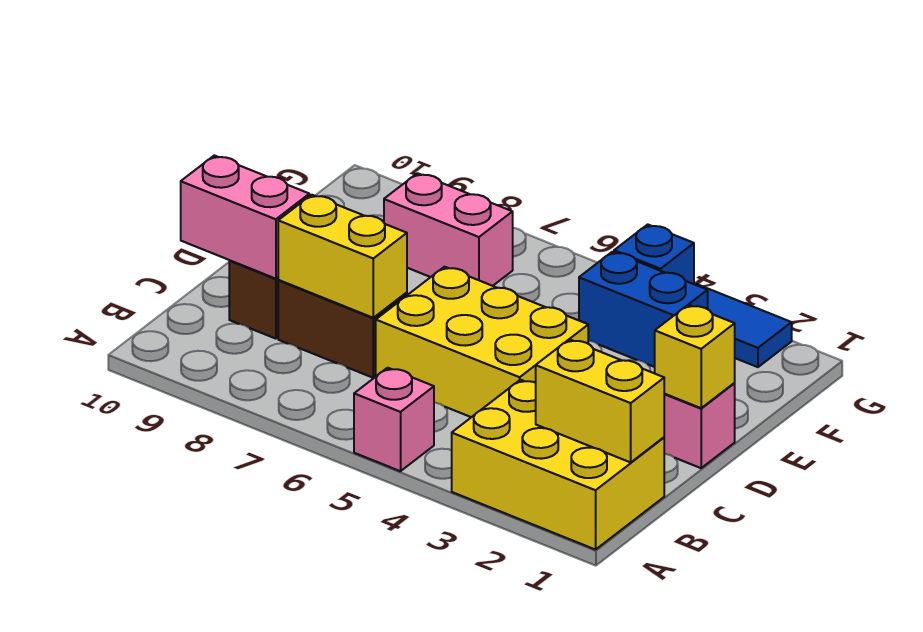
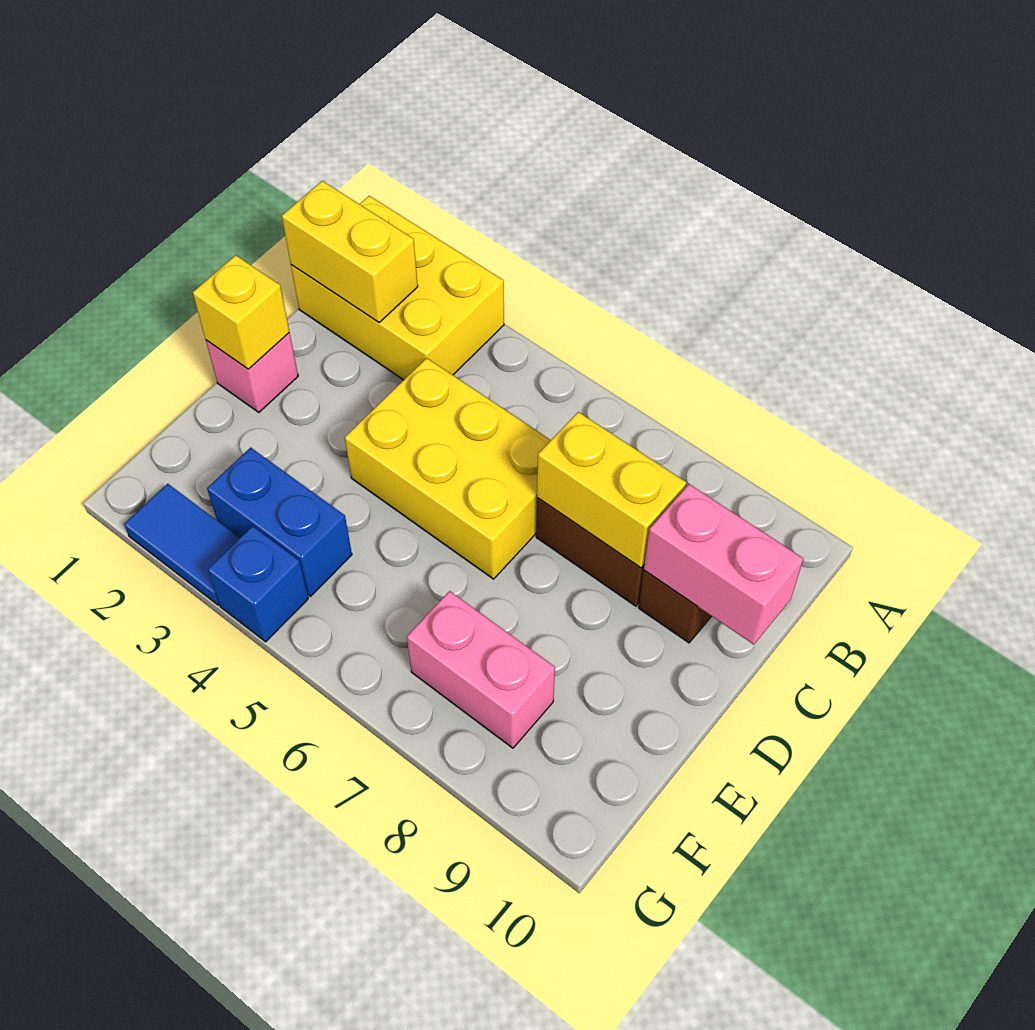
pink 1x1 brick [354,368,434,471] -> none

